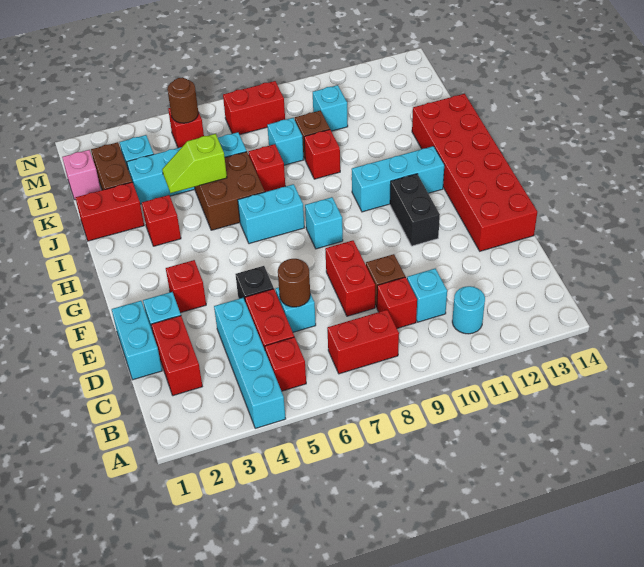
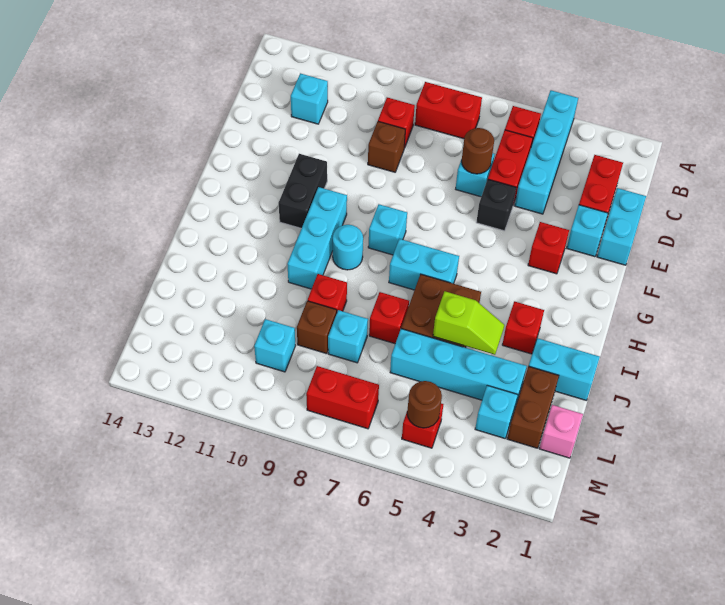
cyan 1x1 round brick [452,286,485,334] -> cyan 1x1 round brick moved to [333,225,363,270]
cyan 1x1 brick [407,268,447,322] -> cyan 1x1 brick moved to [291,73,328,124]
red 1x2 brick [325,240,375,316] -> none
red 2x6 brick [412,94,537,251] -> none
cyan 1x3 brick [352,146,444,212] -> cyan 1x3 brick turned to [287,187,347,289]
red 1x2 brick [76,182,144,241] -> cyan 1x2 brick [529,338,600,401]

